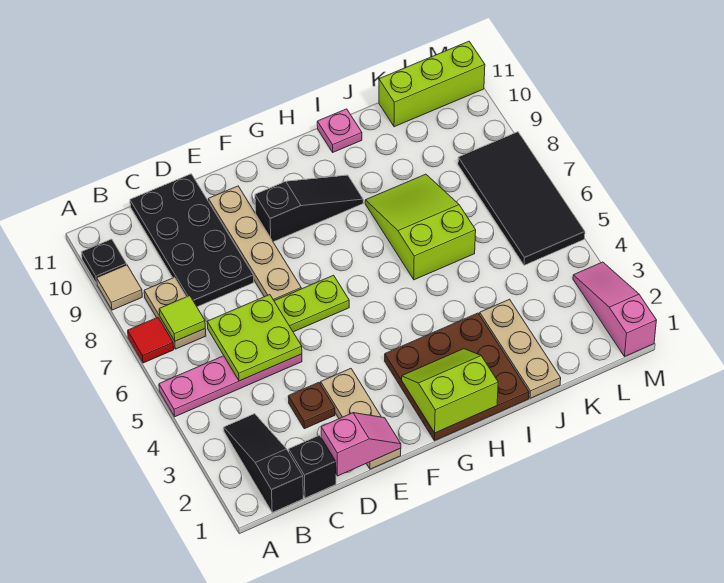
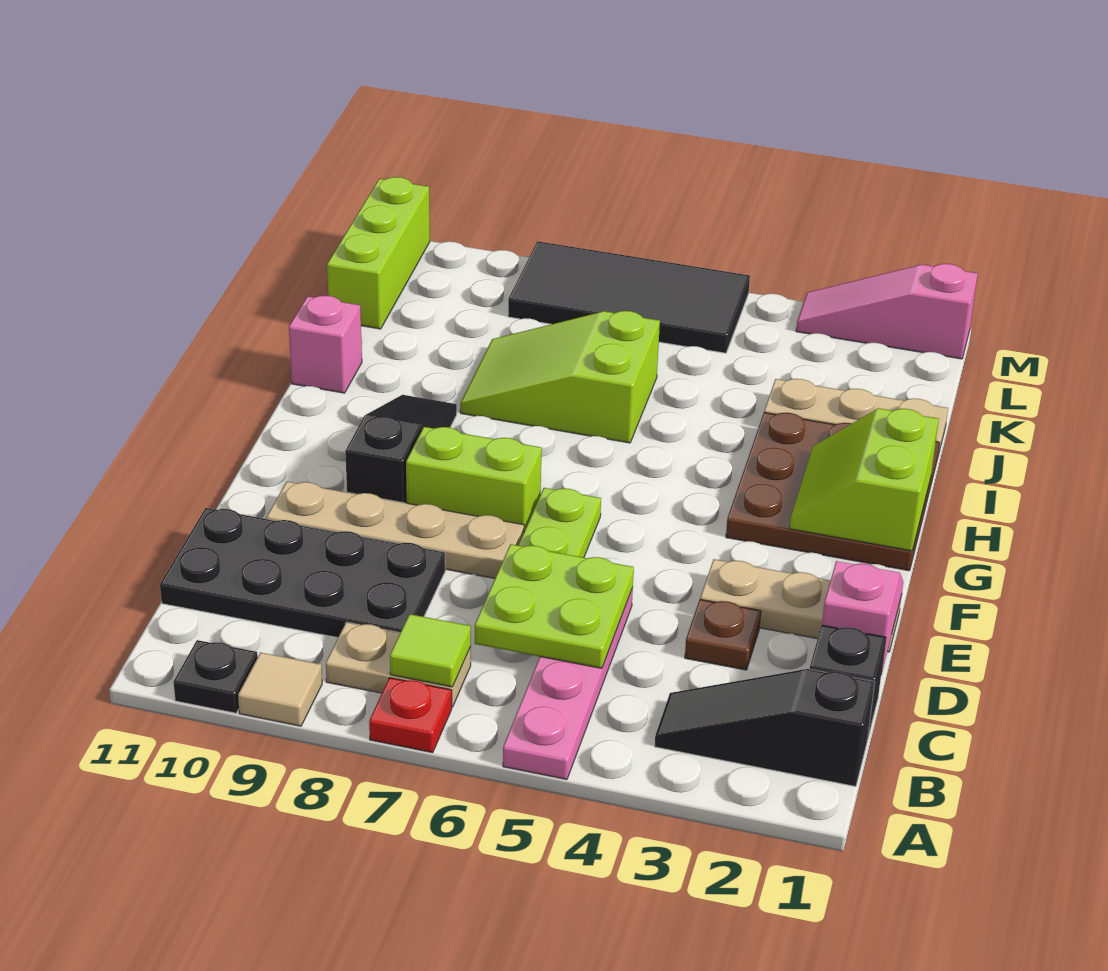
red 1x1 tile [128,317,174,363] -> red 1x1 plate [369,678,452,753]
none -> lime 1x2 brick [406,427,542,531]
pink 1x1 plate [317,109,362,152] -> pink 1x1 brick [289,296,362,393]

